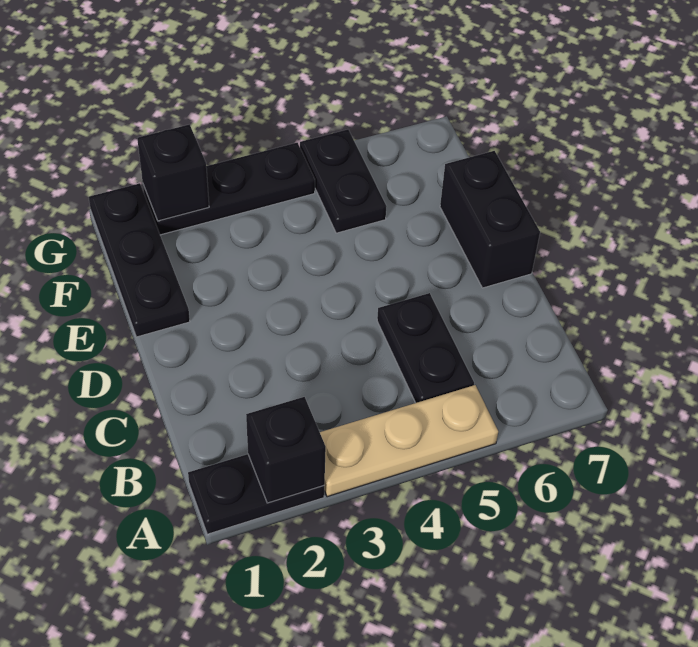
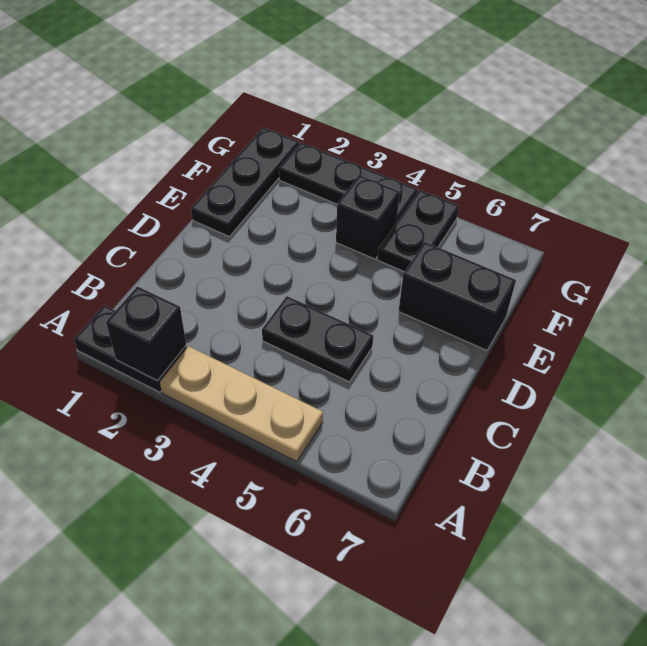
black 1x2 plate [377,293,474,403] -> black 1x2 plate turned to [262,296,373,382]
black 1x2 brick [440,151,540,288] -> black 1x2 brick turned to [399,242,516,350]
black 1x1 brick [137,124,209,221] -> black 1x1 brick moved to [336,175,400,259]

